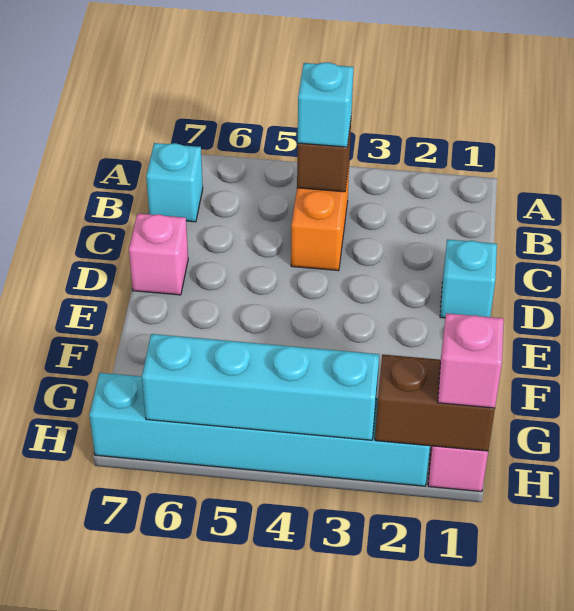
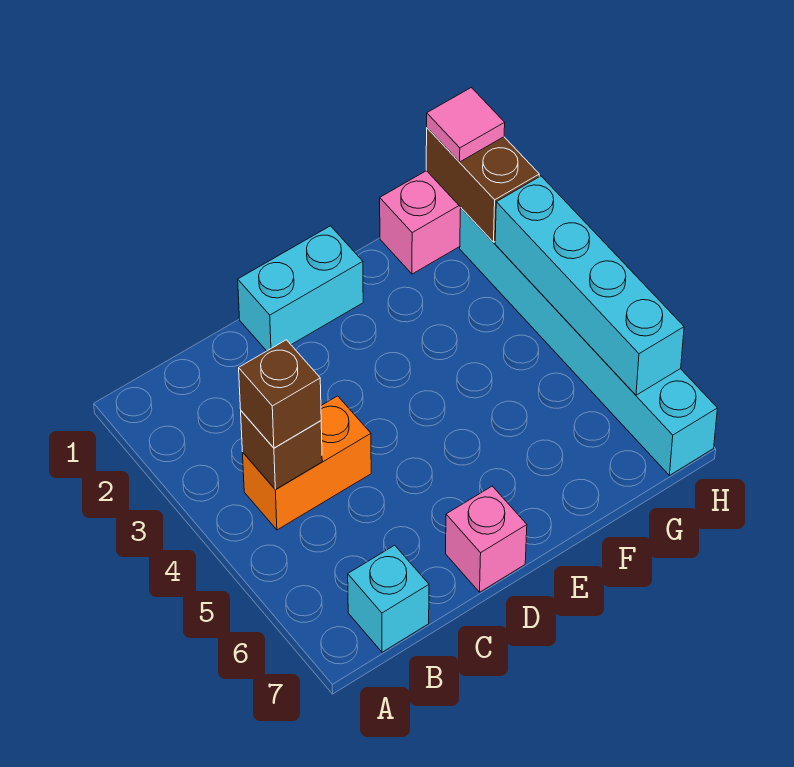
cyan 1x1 brick [298,62,354,147] -> brown 1x1 brick [239,340,321,448]
cyan 1x1 brick [440,240,497,318] -> cyan 1x2 brick [238,226,363,351]
pink 1x1 brick [438,313,504,408] -> pink 1x1 tile [427,88,505,162]

